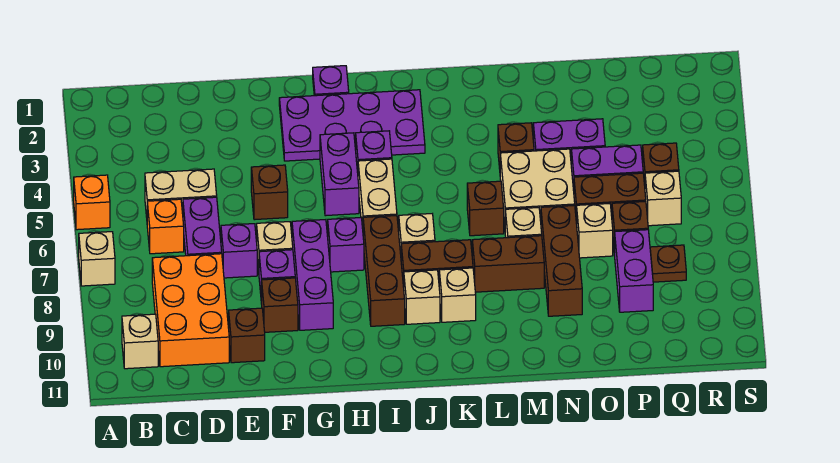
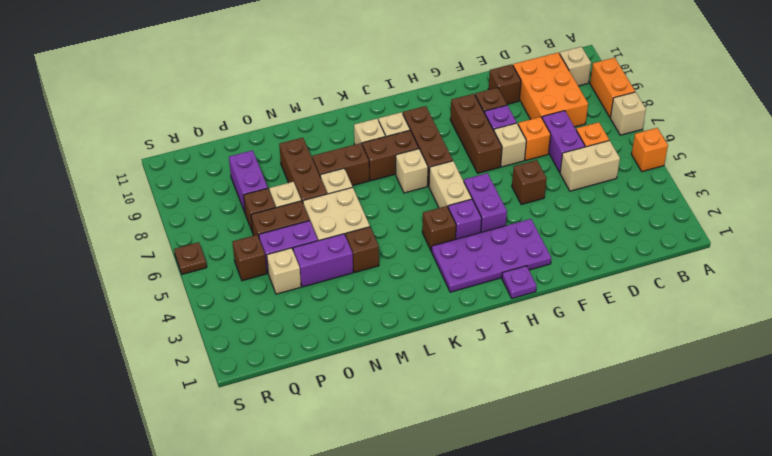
none -> orange 1x2 brick [590,58,635,117]
purple 1x1 brick [221,224,257,278] -> orange 1x1 brick [518,117,551,160]
purple 1x3 brick [292,220,333,330] -> brown 1x3 brick [450,94,502,173]
purple 1x1 brick [328,218,364,272] -> none
brown 1x1 brick [467,181,504,236] -> brown 1x1 brick moved to [422,206,456,251]
tan 1x1 brick [645,171,681,226] -> tan 1x1 brick moved to [267,248,301,294]
brown 1x1 plate [650,245,686,282] -> brown 1x1 plate moved to [174,242,207,274]

